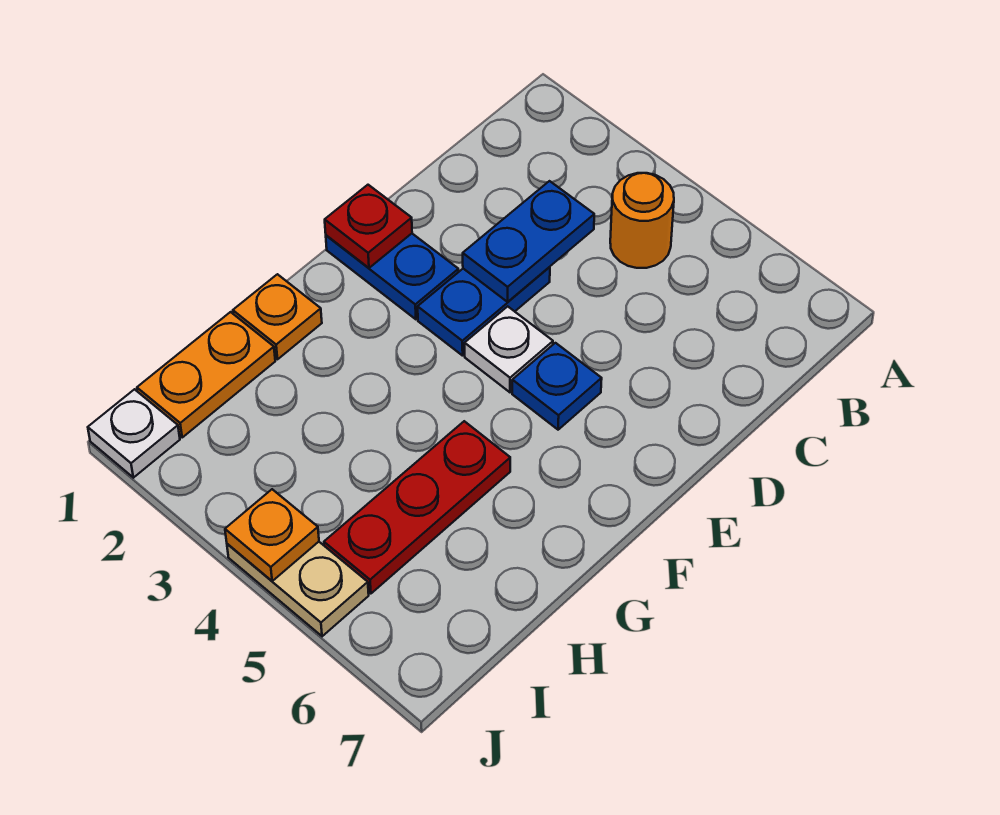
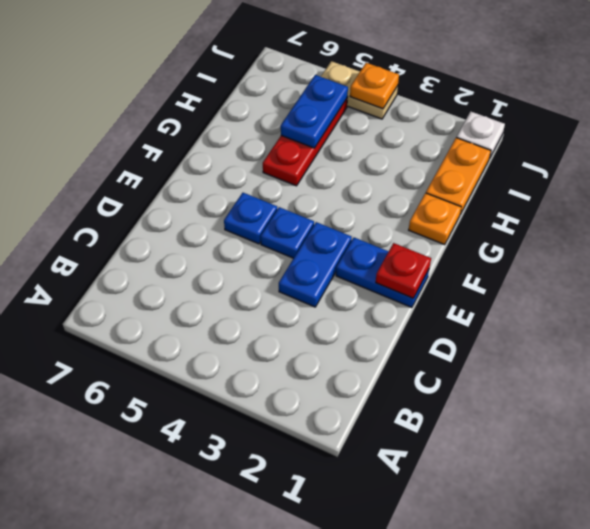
orange 1x1 round brick [610,173,674,268] -> none
blue 1x2 plate [463,181,594,302] -> blue 1x2 plate moved to [281,75,348,148]
white 1x1 plate [465,306,553,392] -> blue 1x1 plate [261,207,314,258]

